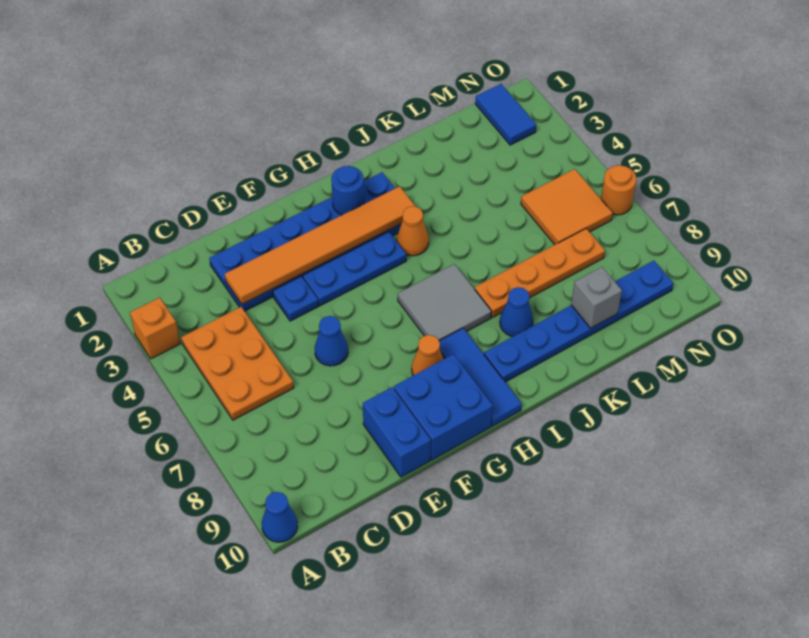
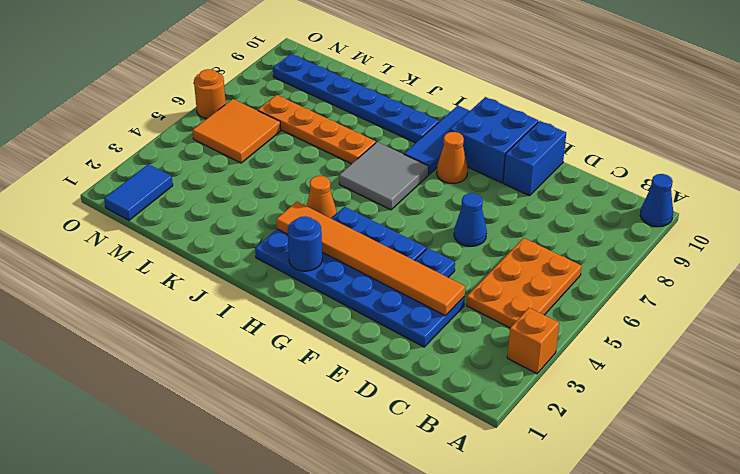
blue 1x1 cone [500,287,533,336] -> none
grey 1x1 brick [571,267,622,328] -> none

